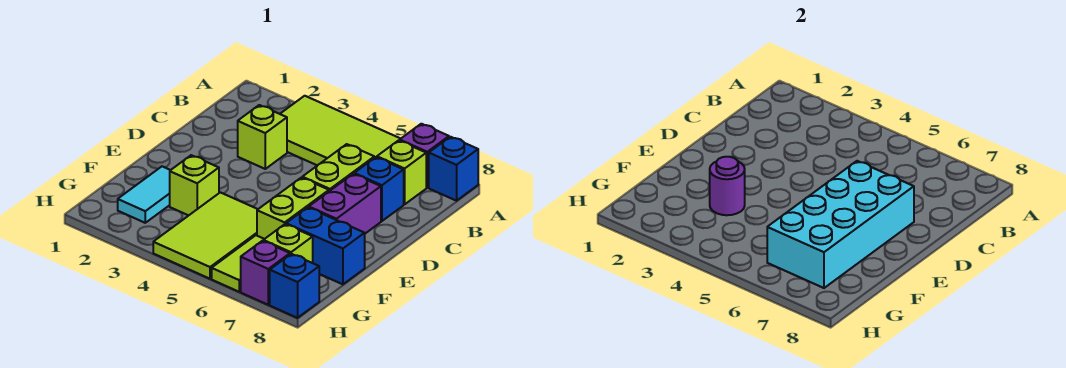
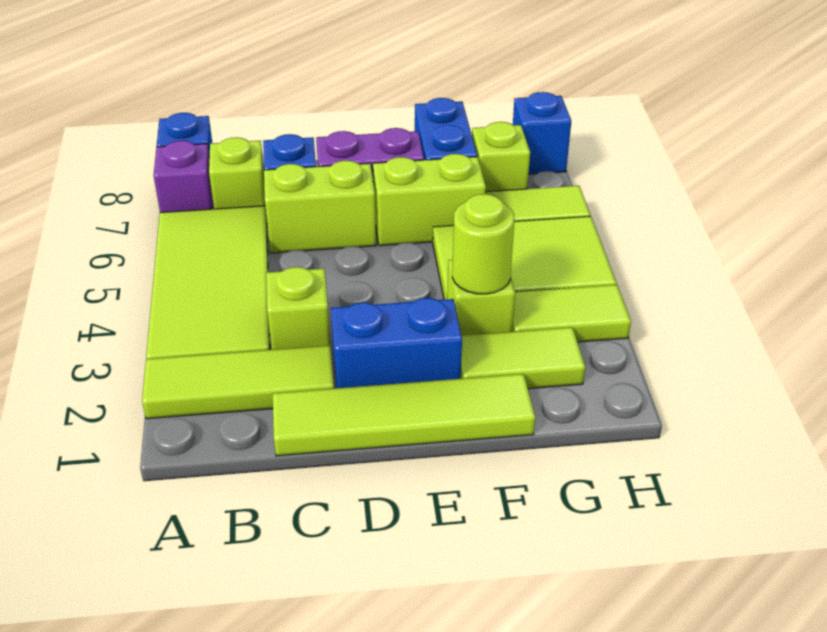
none -> lime 1x3 tile [142,345,334,419]
none -> lime 1x4 tile [273,374,535,456]
none -> blue 1x2 brick [331,298,462,388]
cyan 2x4 brick [767,161,914,288] -> none
cyan 1x2 tile [118,166,170,223] -> lime 1x2 tile [461,327,585,389]
purple 1x1 round brick [710,157,745,215] -> lime 1x1 round brick [452,194,514,294]
none -> lime 1x2 tile [512,285,631,342]
purple 1x1 brick [241,241,290,305] -> none

